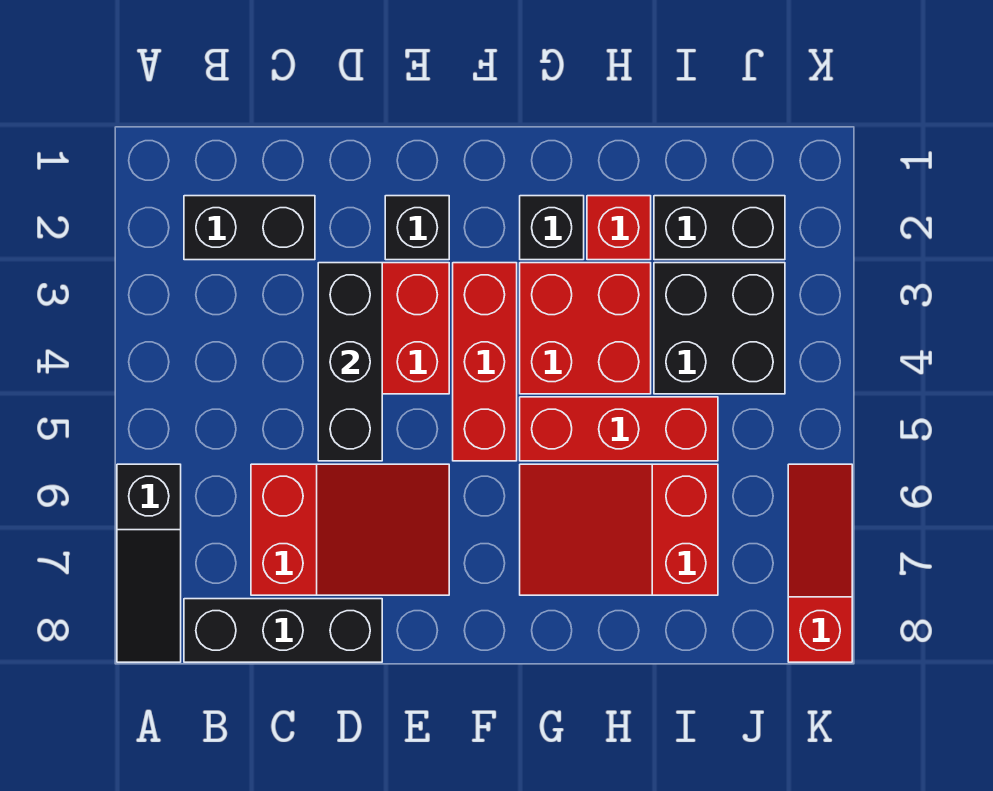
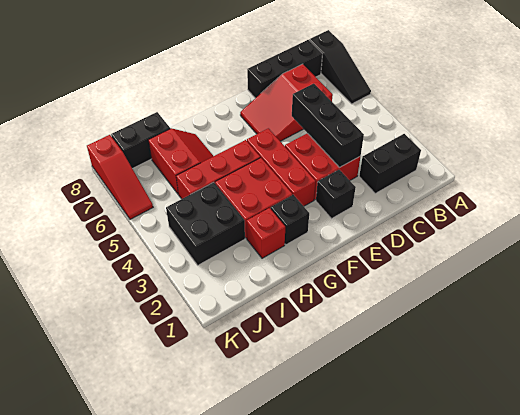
black 1x3 slope [117,464,181,662] -> black 1x3 slope turned to [309,30,371,104]
red 2x3 slope [520,464,718,595] -> red 2x2 slope [148,128,213,194]
black 1x2 brick [654,196,785,260] -> black 1x2 brick moved to [111,112,170,169]

